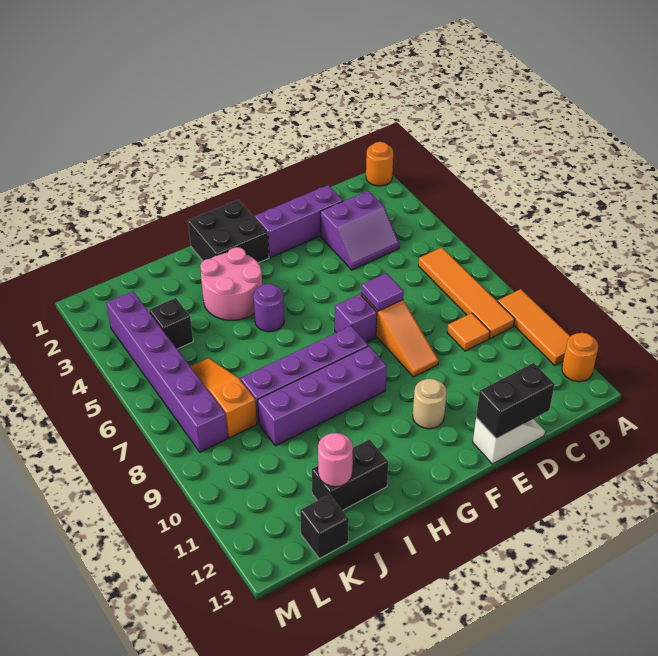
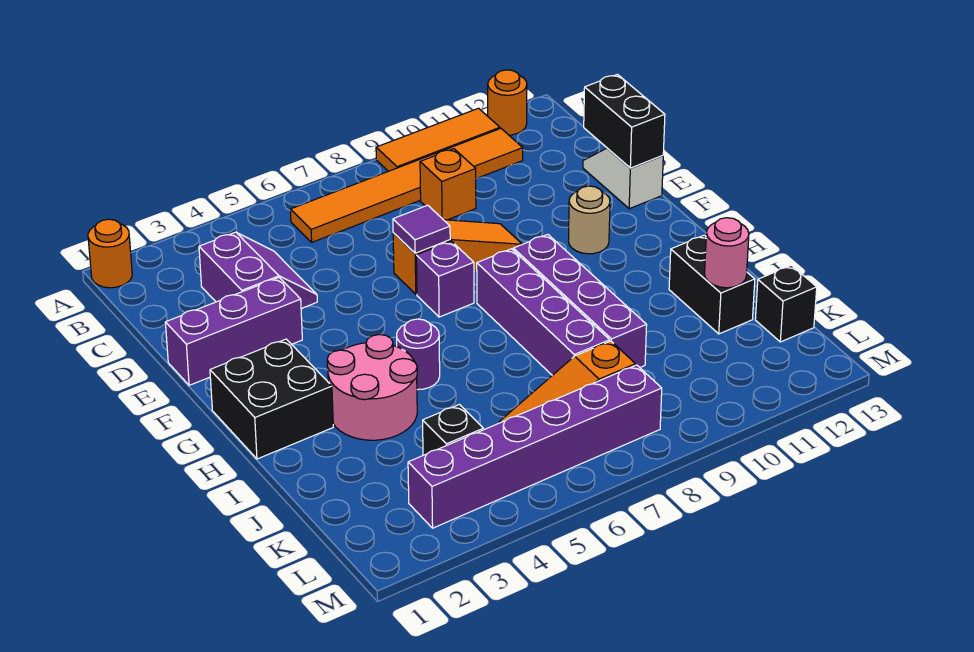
orange 1x4 tile [418,247,515,339] -> orange 1x6 tile [290,129,523,242]
orange 1x1 tile [447,313,490,351] -> orange 1x1 brick [420,149,476,220]
purple 1x3 brick [254,185,343,258] -> purple 1x3 brick turned to [165,278,302,385]

